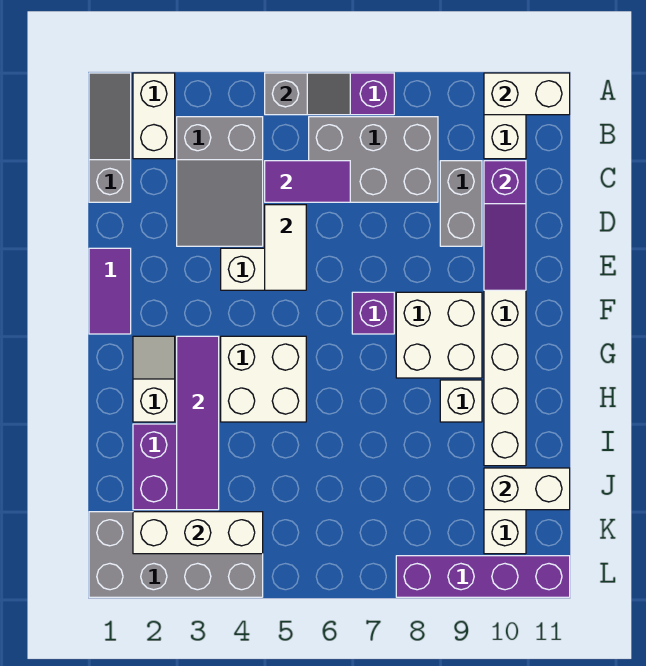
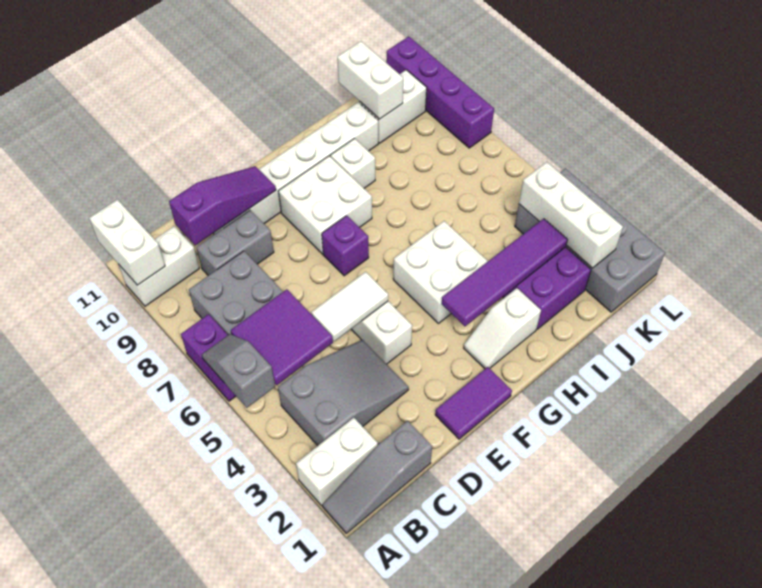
purple 1x2 tile [265,161,350,202] -> purple 2x2 tile [231,289,333,385]

